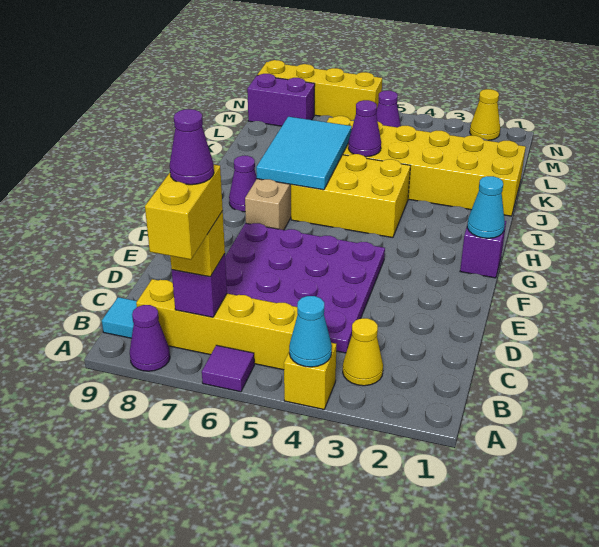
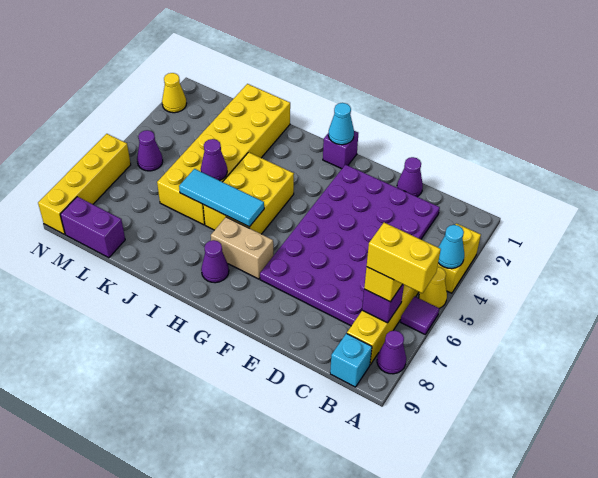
yellow 1x1 brick [284,343,336,409] -> yellow 1x2 brick [438,224,481,293]
yellow 1x1 cone [343,318,383,386] -> yellow 1x1 cone moved to [419,267,447,308]
purple 1x1 cone [170,109,214,185] -> purple 1x1 cone moved to [397,157,423,197]
cyan 1x1 tile [102,297,137,338] -> cyan 1x1 brick [330,333,372,387]
purple 4x4 plate [225,223,385,353] -> purple 4x6 plate [260,165,440,326]
cyan 2x3 tile [256,117,352,190] -> cyan 1x3 tile [179,169,264,227]
purple 1x2 brick [247,74,315,126] -> purple 1x2 brick turned to [60,197,125,258]

